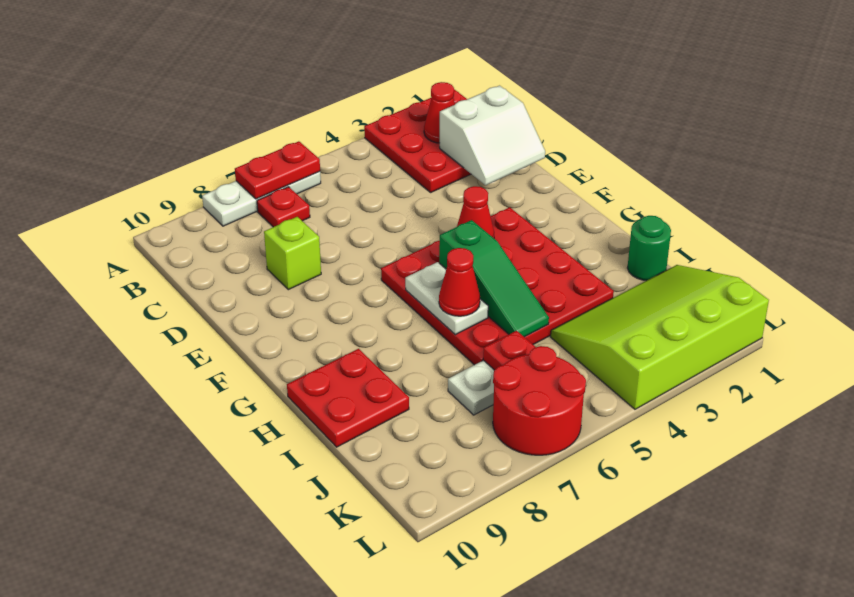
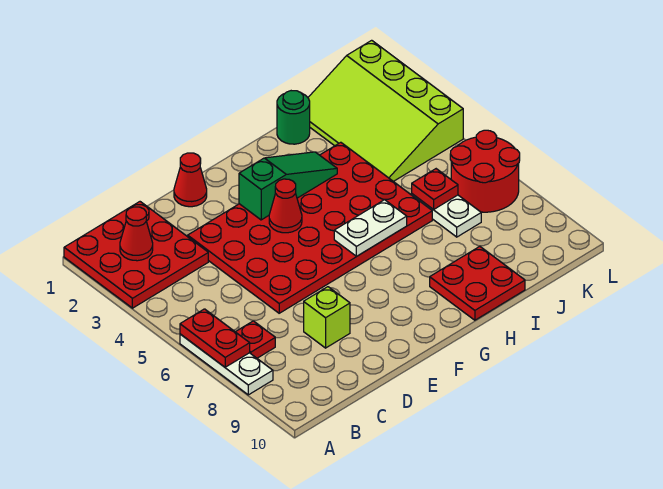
white 2x2 slope [440,86,545,185] -> none
red 4x4 plate [381,207,614,365] -> red 4x6 plate [188,142,432,313]
green 1x3 slope [439,220,549,337] -> green 1x3 slope moved to [239,152,337,220]
red 1x1 cone [439,248,480,316] -> red 1x1 cone moved to [174,153,207,207]

